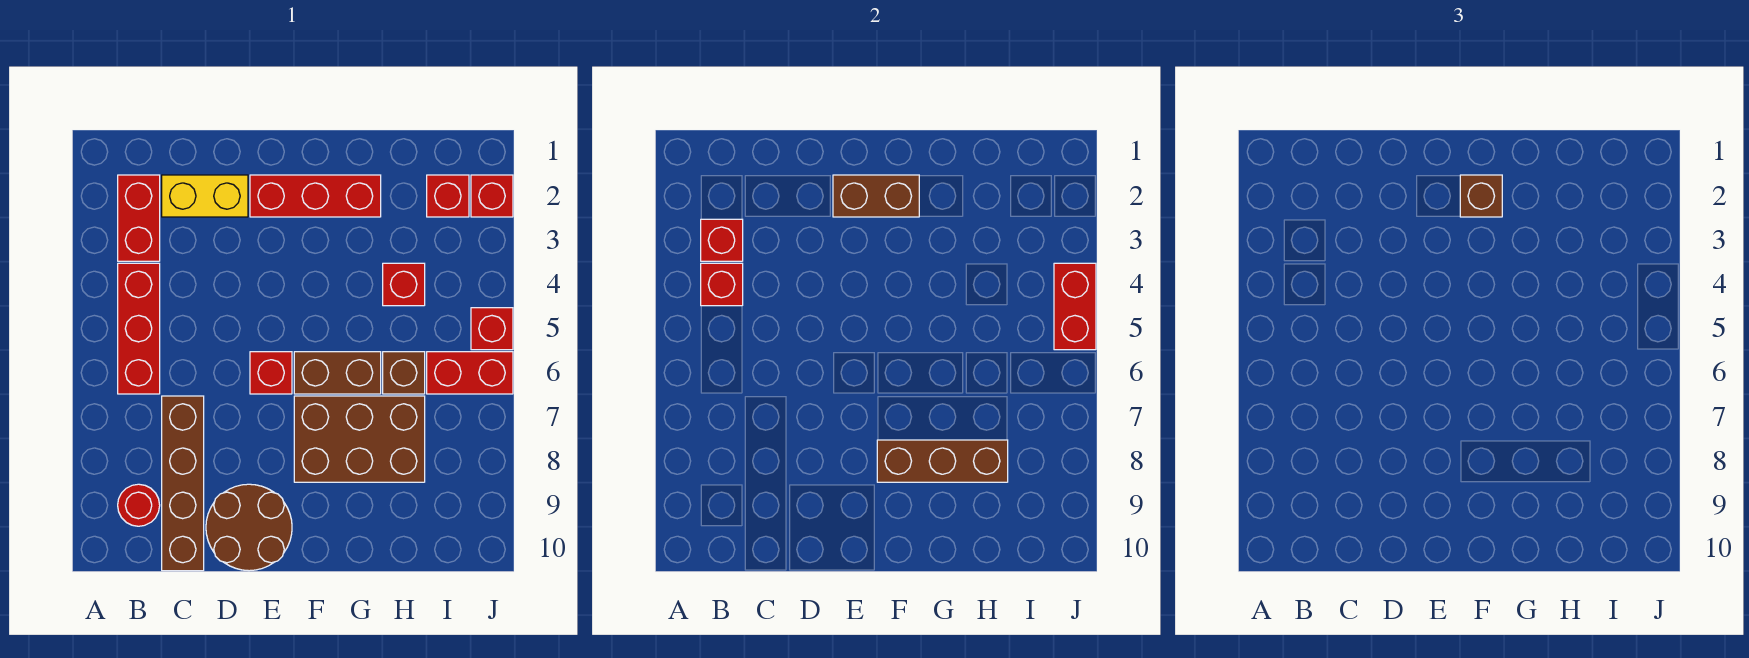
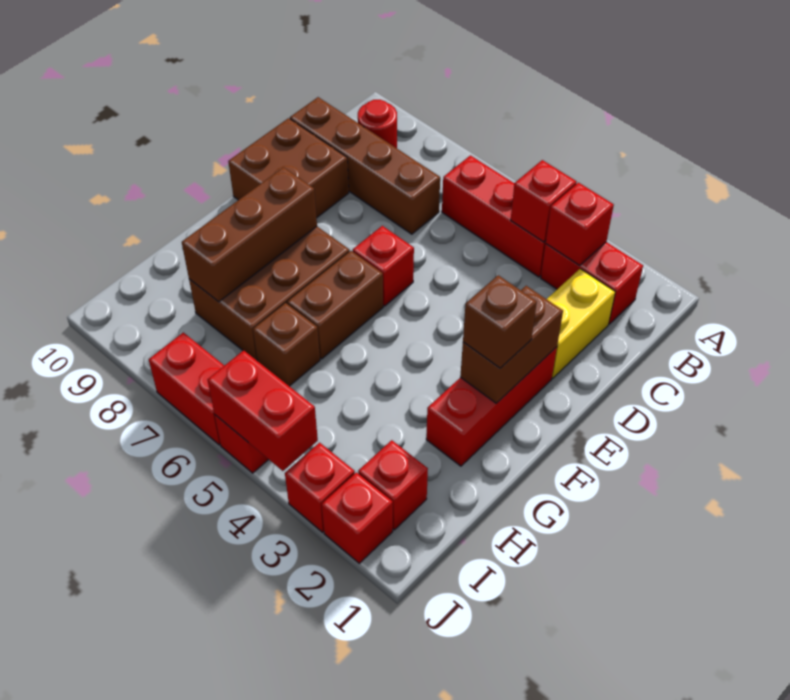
brown 2x2 round brick [206,484,292,571] -> brown 2x2 brick [228,118,349,218]
red 1x1 brick [383,263,425,306] -> red 1x1 brick moved to [285,443,355,532]
red 1x2 brick [427,352,513,394] -> red 1x2 brick turned to [149,332,224,445]

